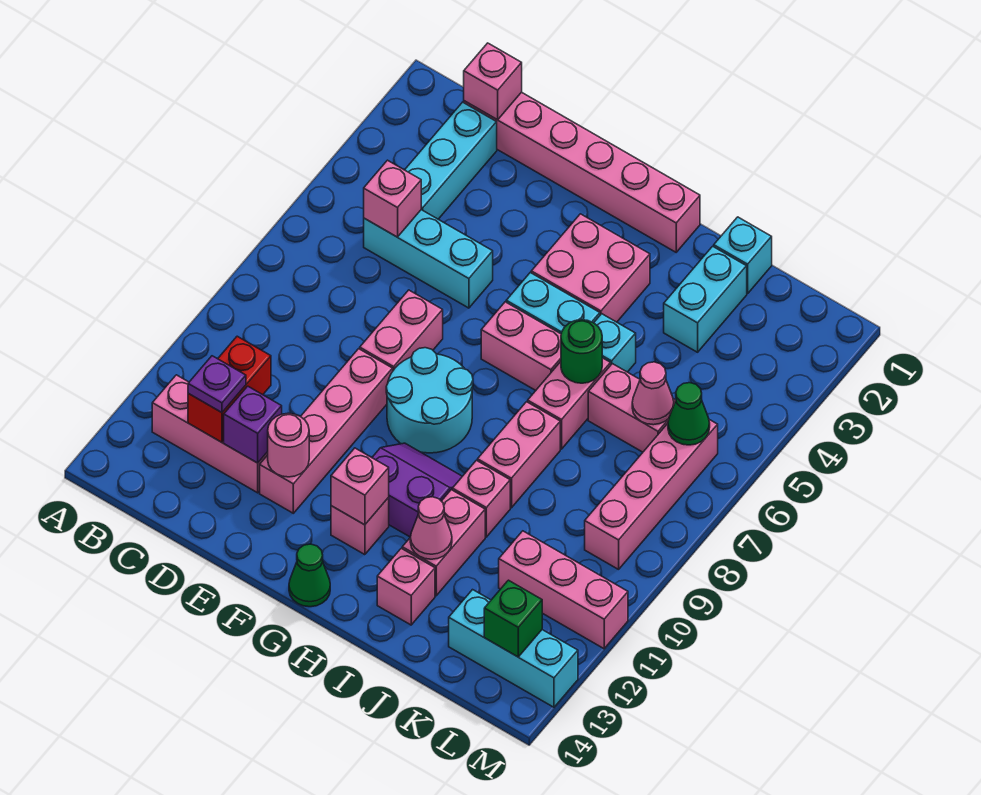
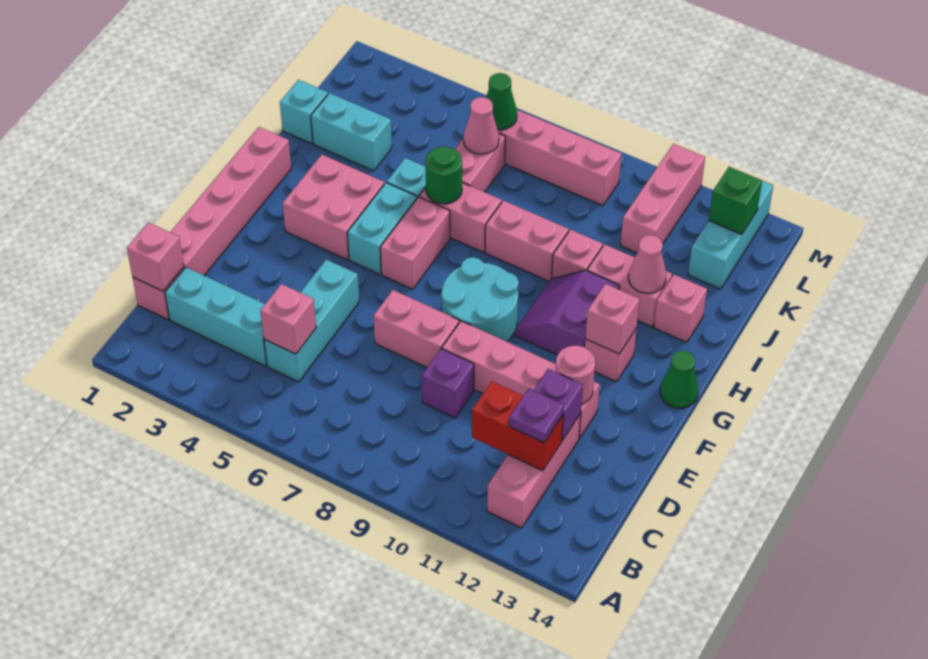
none -> purple 1x1 brick [422,349,474,418]

